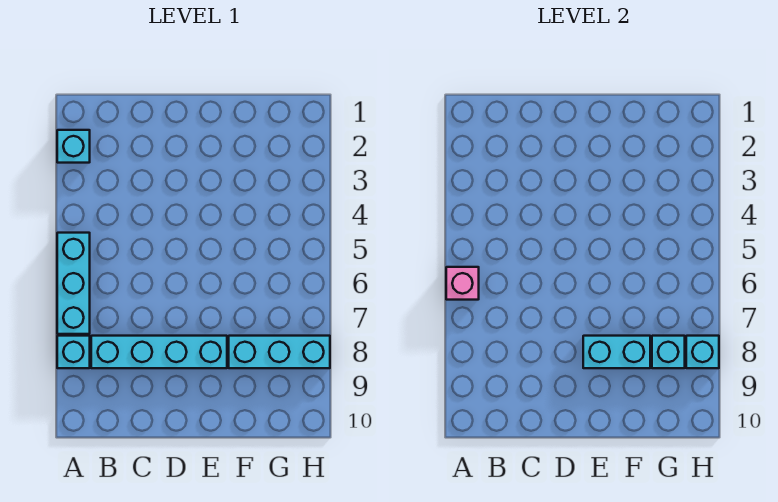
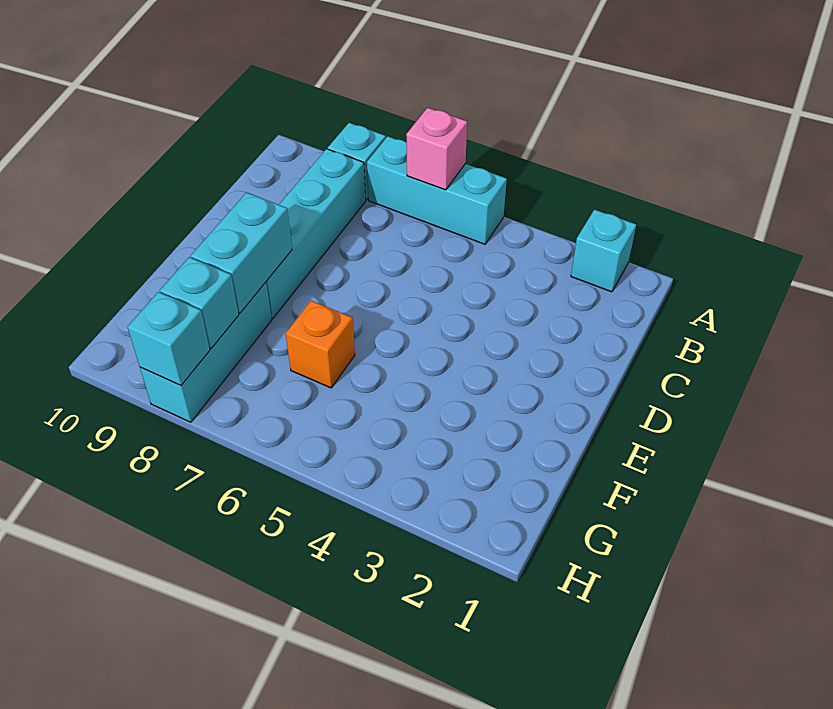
none -> orange 1x1 brick [286,301,355,388]

